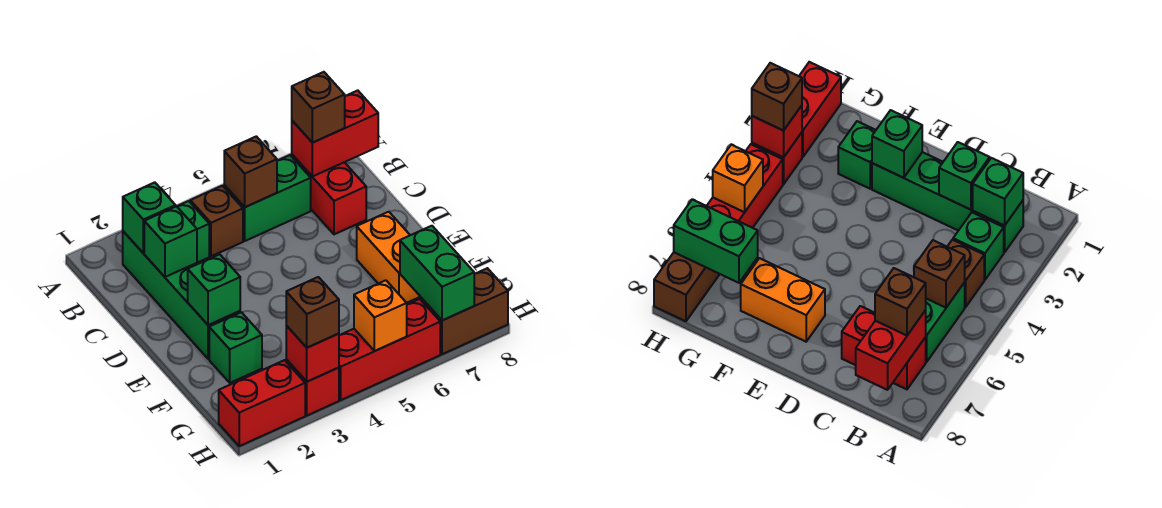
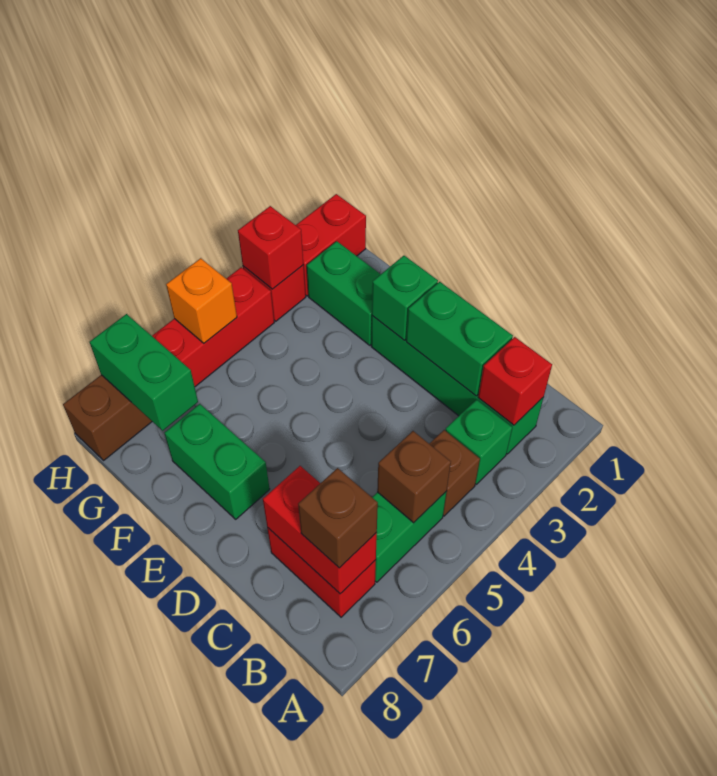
green 1x1 brick [123,182,176,253] -> red 1x1 brick [478,337,552,425]
red 1x2 brick [292,90,378,176] -> red 1x2 brick turned to [263,466,377,594]
green 1x1 brick [144,206,197,277] -> green 1x2 brick [406,282,513,396]
orange 1x2 brick [357,212,420,303] -> green 1x2 brick [165,404,270,519]
green 1x1 brick [209,312,262,383] -> green 1x2 brick [307,241,381,345]
brown 1x1 brick [286,277,339,348] -> none

